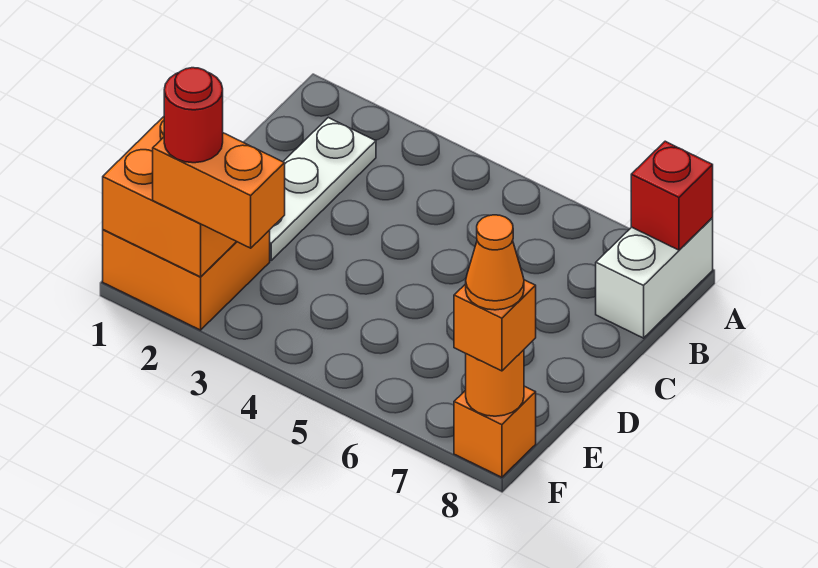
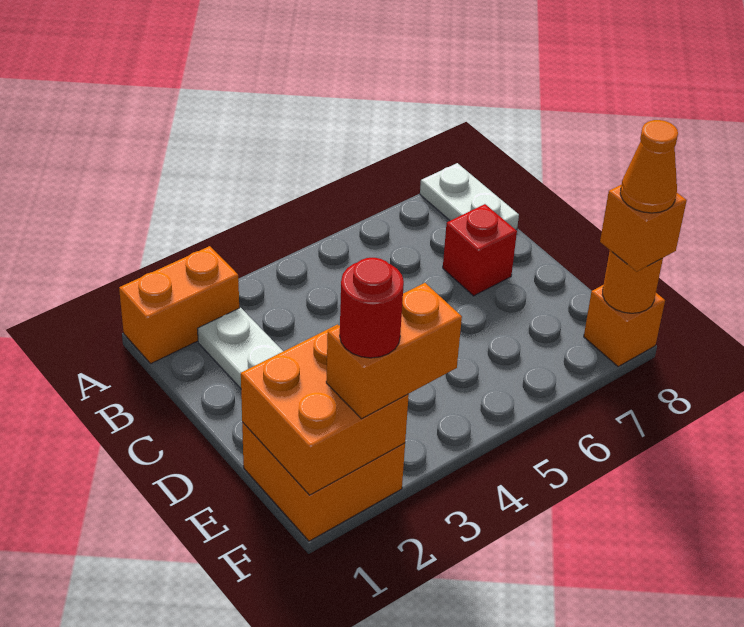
none -> orange 1x2 brick [119,246,239,363]
white 1x2 brick [596,218,713,338] -> white 1x2 plate [420,163,519,230]
red 1x1 brick [631,141,713,250] -> red 1x1 brick moved to [443,204,517,296]

